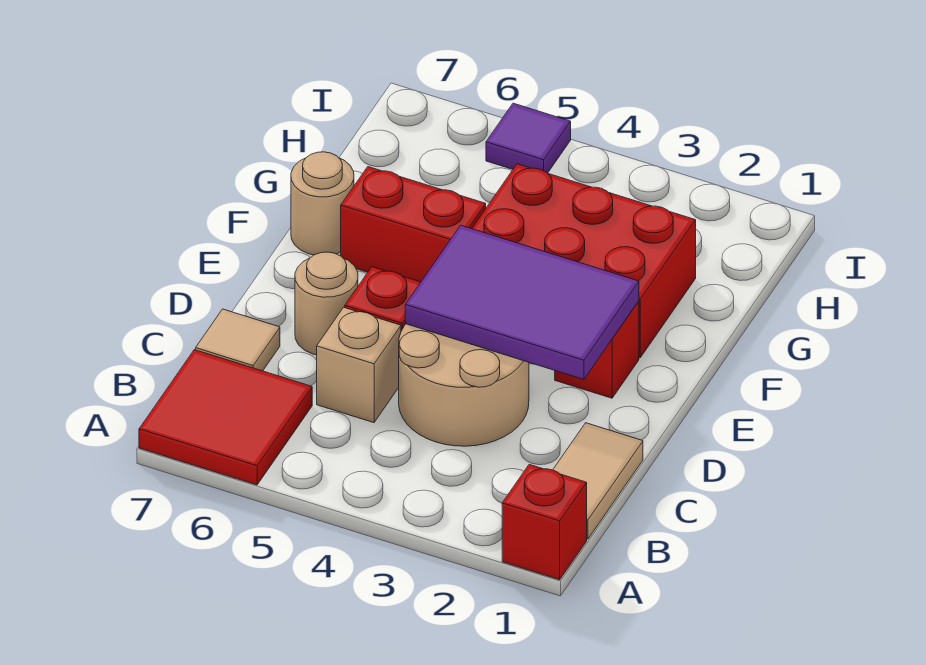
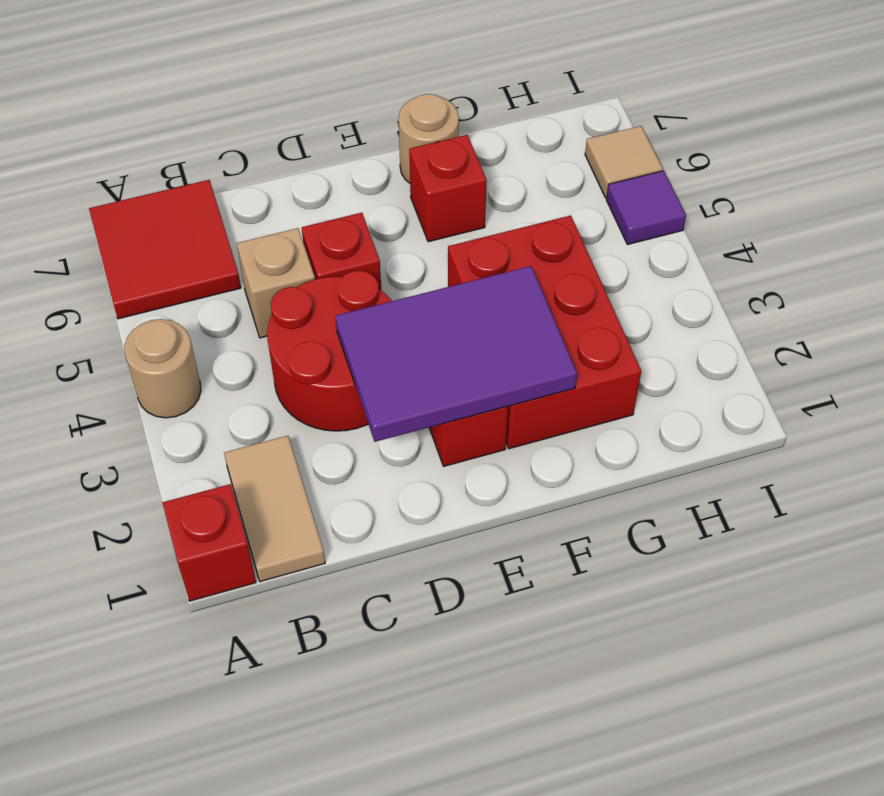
tan 1x2 tile [553,423,643,539] -> tan 1x2 tile turned to [224,436,325,582]
tan 2x2 round brick [399,324,529,446] -> red 2x2 round brick [267,271,392,431]
tan 1x1 tile [196,309,280,371] -> tan 1x1 tile moved to [585,126,663,198]
purple 2x3 tile [405,225,639,379] -> purple 2x3 tile turned to [335,266,577,442]
tan 1x1 round brick [295,252,358,355] -> tan 1x1 round brick moved to [124,319,201,418]
red 1x2 brick [341,167,486,282] -> red 1x1 brick [409,135,487,242]

